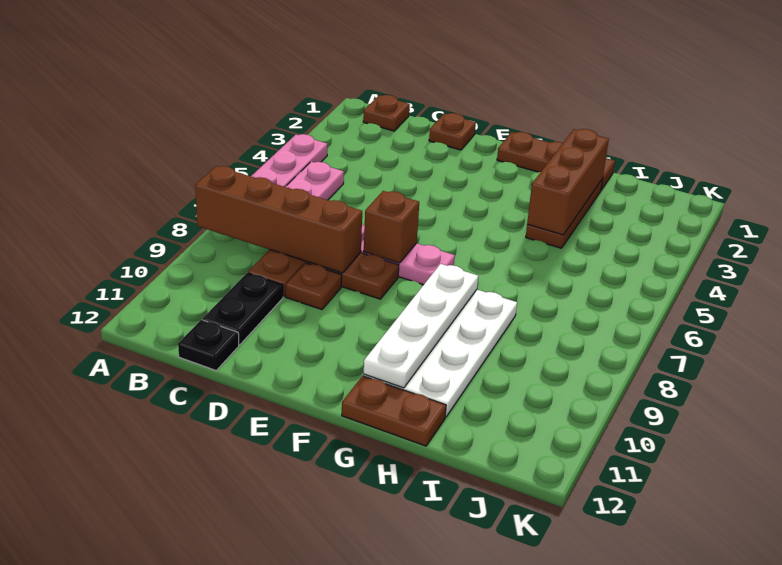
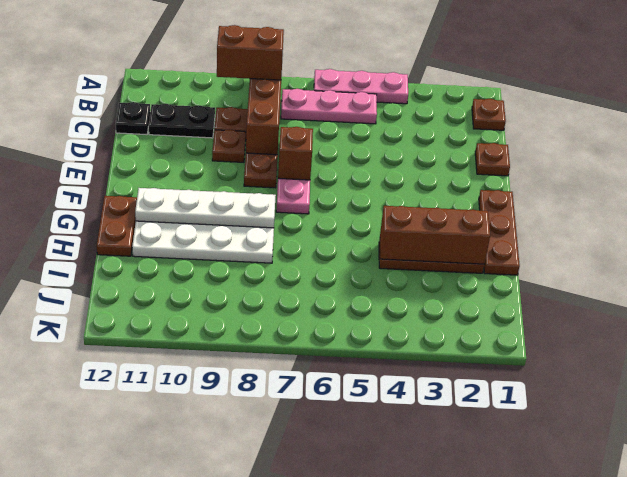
none -> brown 1x2 brick [217,25,284,80]

